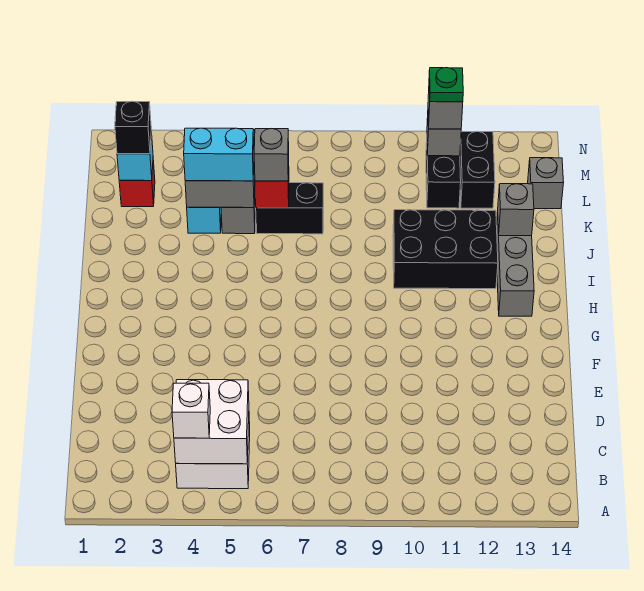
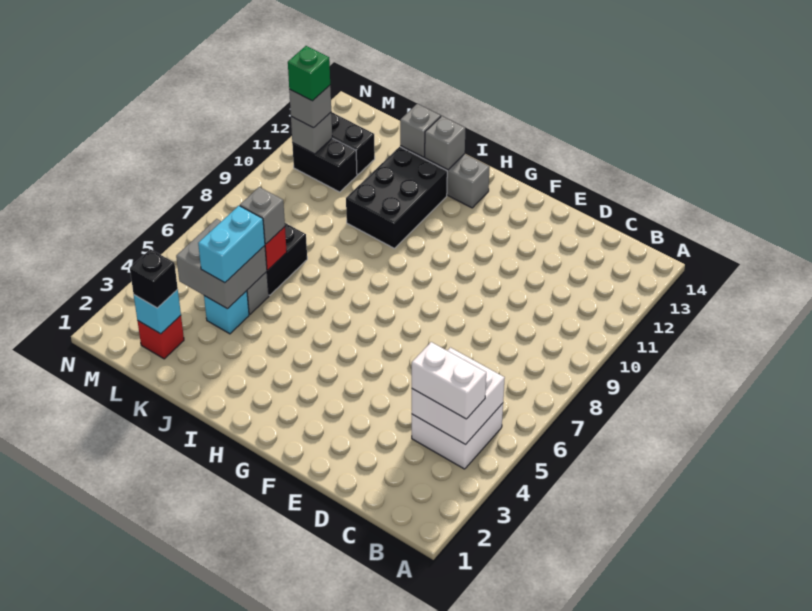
white 1x1 brick [172,383,210,438] -> white 1x2 brick [412,342,486,419]
grey 1x1 brick [528,158,564,209] -> grey 1x1 brick moved to [425,116,465,170]
green 1x1 plate [429,68,463,102] -> green 1x1 brick [288,46,330,101]

